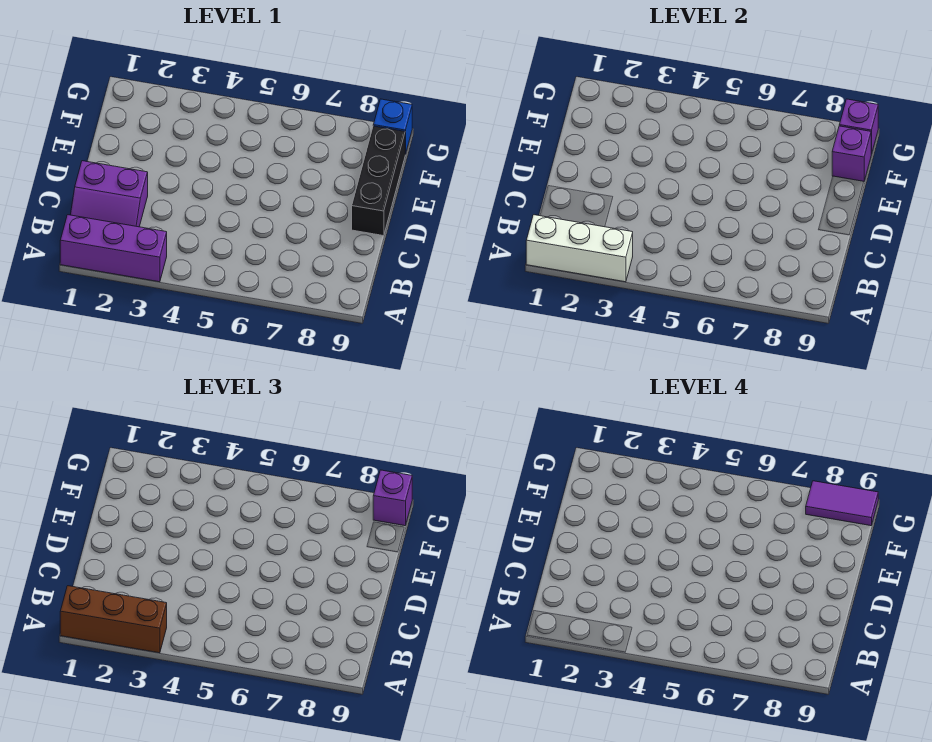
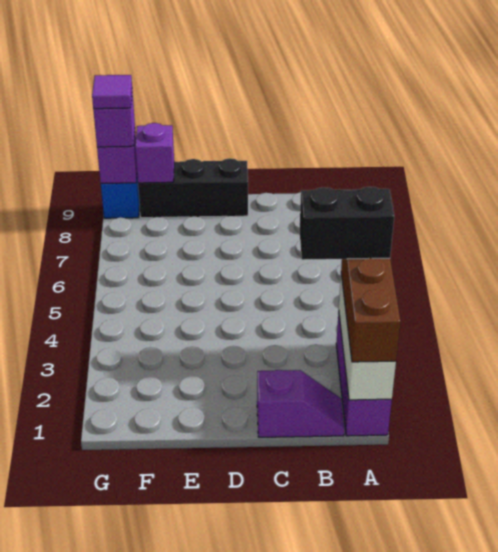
none -> black 1x2 brick [300,187,394,260]
purple 2x2 slope [71,161,148,227] -> purple 1x2 slope [257,370,345,437]
purple 1x2 tile [806,481,878,526] -> purple 1x1 tile [92,75,132,109]

